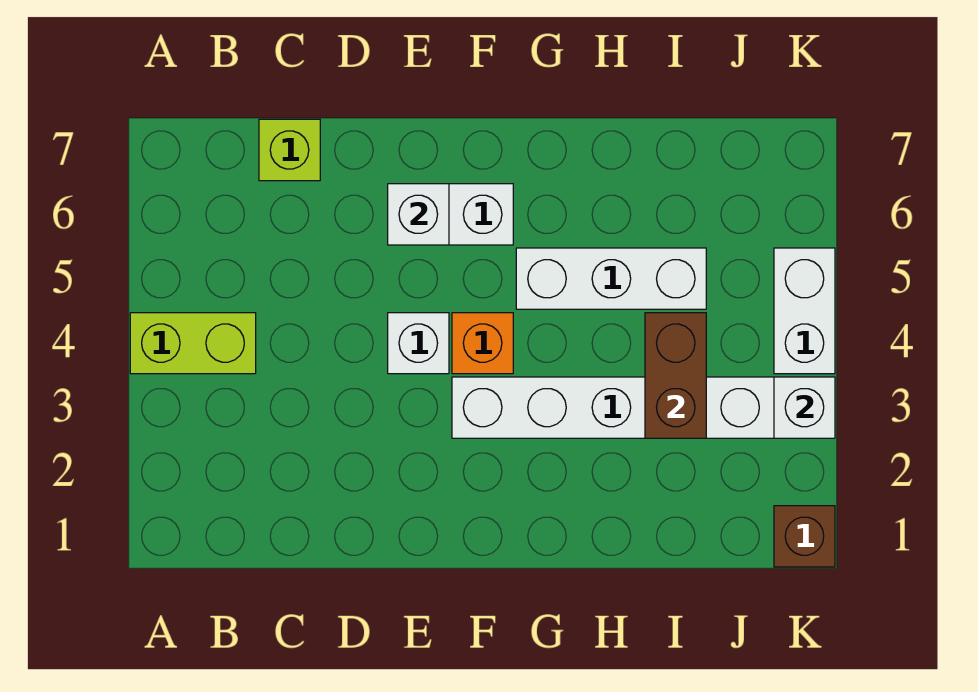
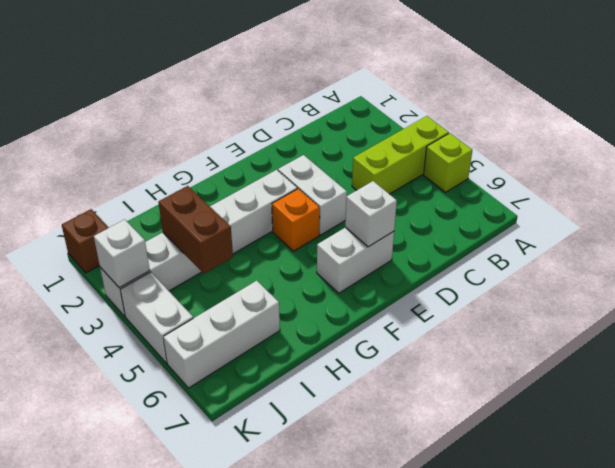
lime 1x2 brick [130,313,256,374] -> lime 1x3 brick [352,116,449,194]
lime 1x1 brick [259,119,320,181] -> lime 1x1 brick moved to [424,133,472,192]
white 1x1 brick [388,313,449,374] -> white 1x2 brick [278,155,347,235]
white 1x3 brick [516,248,706,309] -> white 1x3 brick moved to [163,281,280,388]

